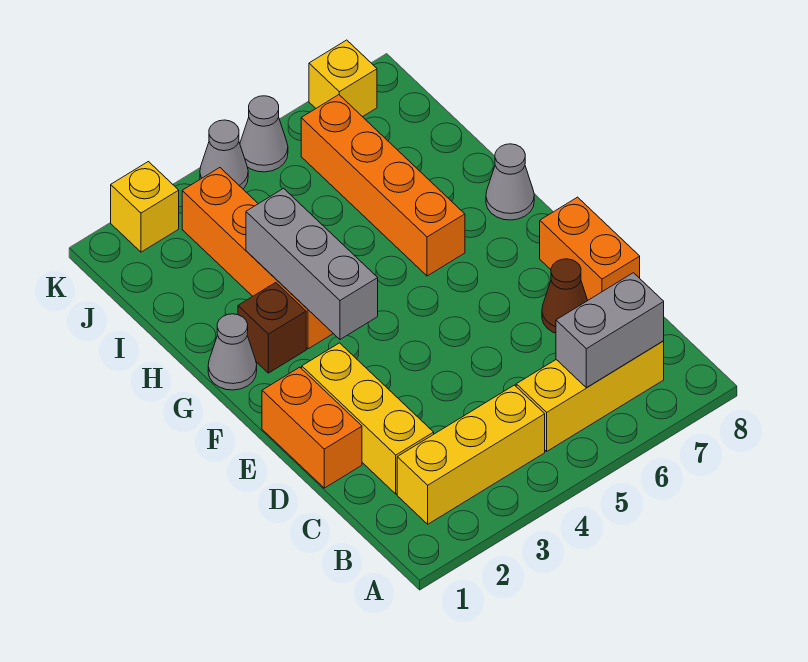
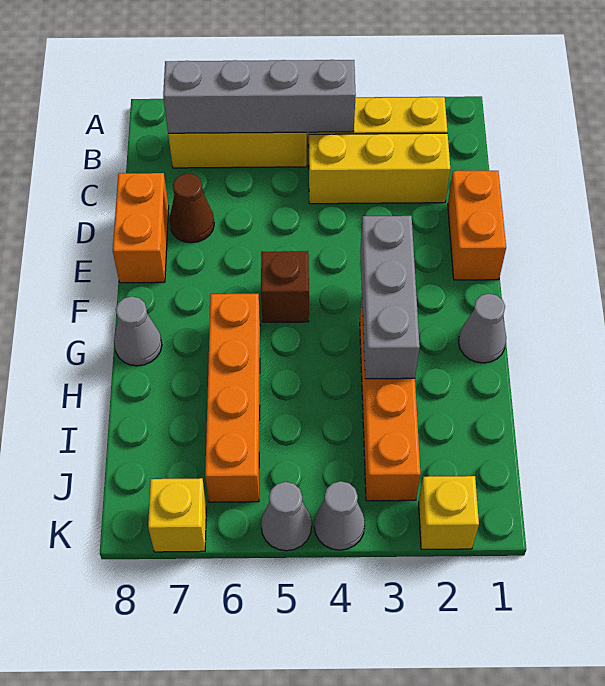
grey 1x2 brick [556,273,664,388] -> grey 1x4 brick [163,60,356,134]
yellow 1x3 brick [302,343,434,494] -> yellow 1x3 brick turned to [309,133,450,204]
brown 1x1 brick [238,283,306,373] -> brown 1x1 brick moved to [261,251,309,322]

